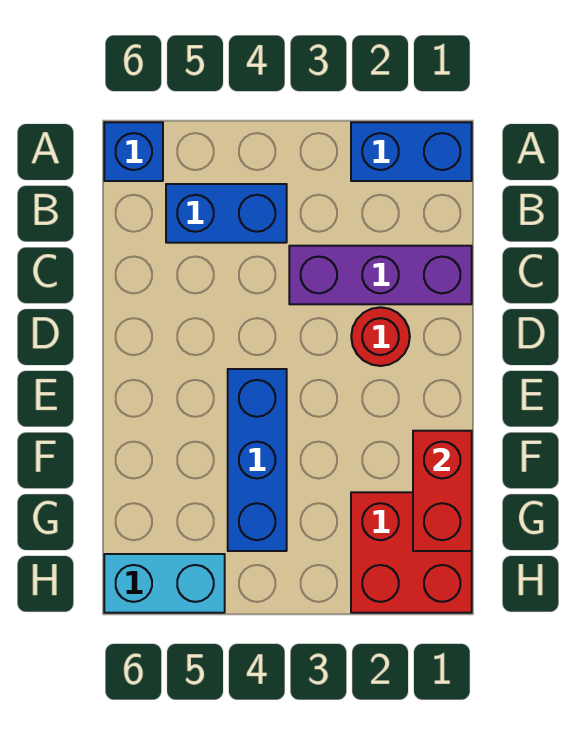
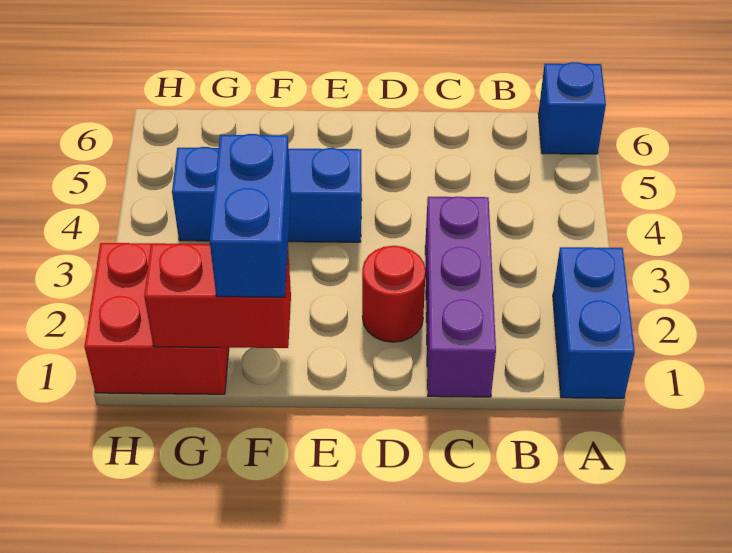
blue 1x2 brick [166,184,287,243] -> blue 1x2 brick moved to [210,134,291,297]
cyan 1x2 brick [104,554,225,613] -> none

